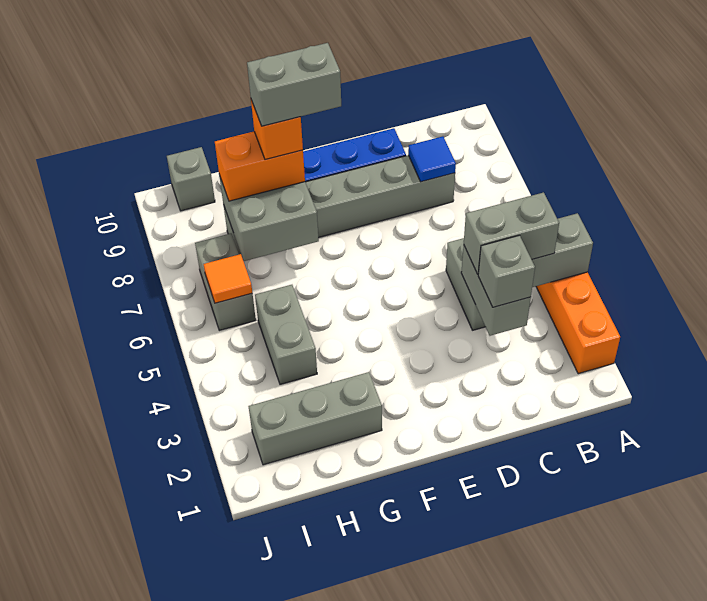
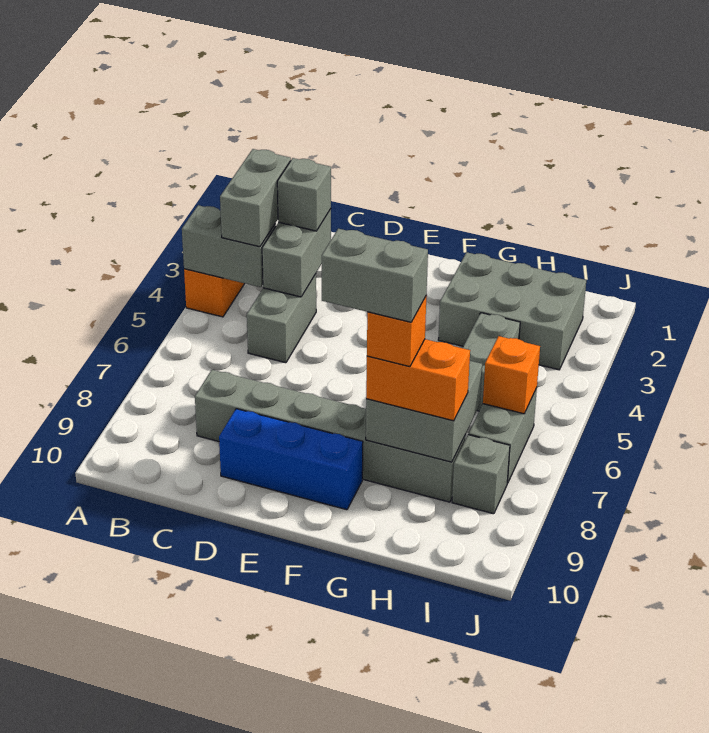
grey 1x2 brick [464,192,559,274] -> grey 1x2 brick turned to [220,149,291,247]
blue 1x1 tile [408,136,456,182] -> none
grey 1x3 brick [248,372,382,465] -> grey 2x3 brick [438,252,586,370]
orange 1x1 tile [204,254,252,303] -> orange 1x1 brick [483,336,540,414]
grey 1x1 brick [167,147,215,211] -> grey 1x1 brick moved to [452,435,510,514]

